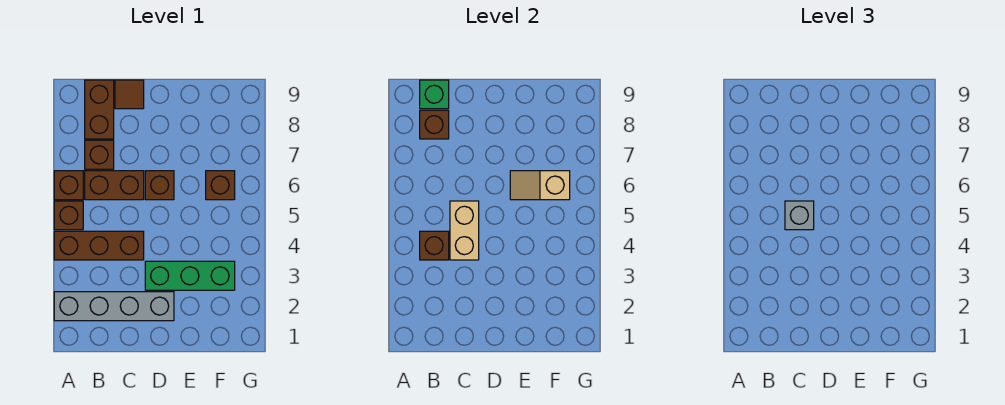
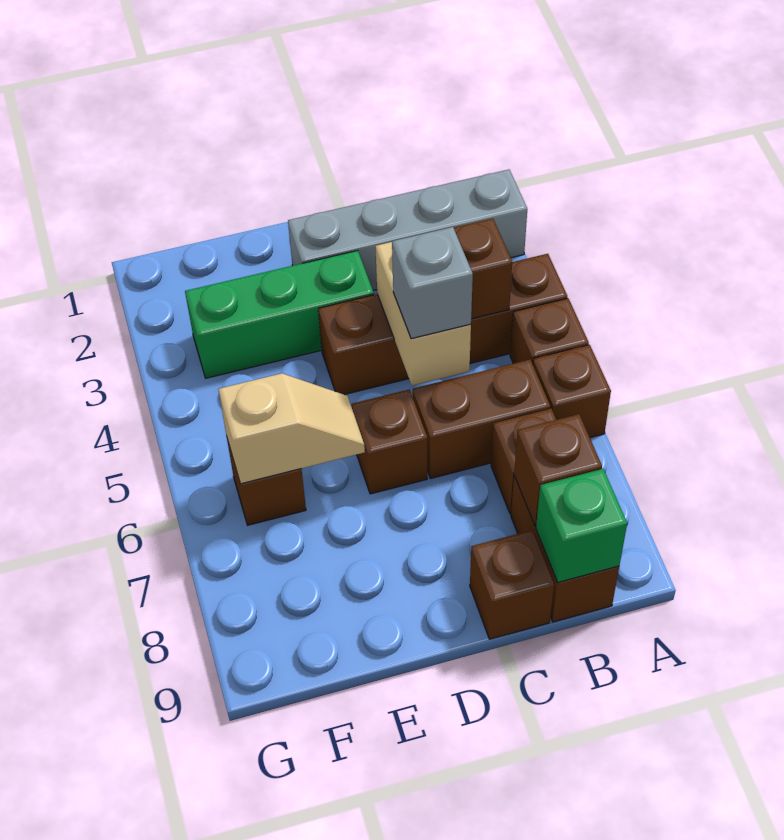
brown 1x3 brick [54,231,144,260] -> brown 1x4 brick [318,254,567,395]
brown 1x1 tile [115,80,144,109] -> brown 1x1 brick [470,530,554,639]

